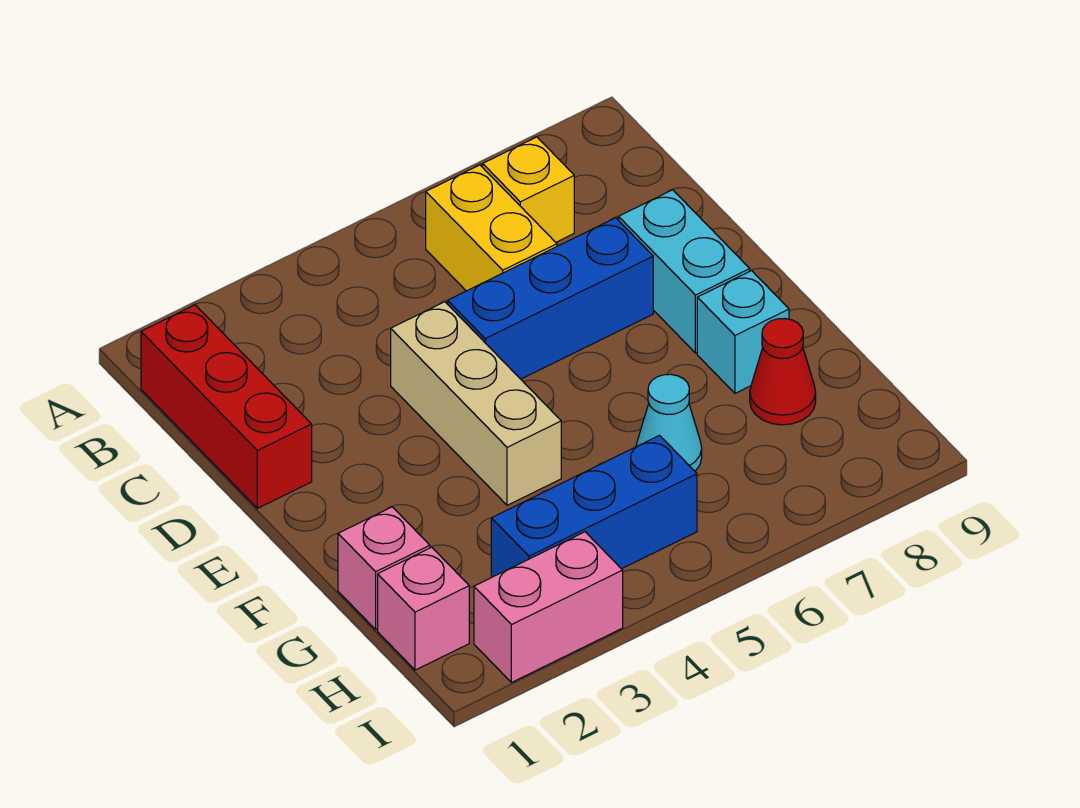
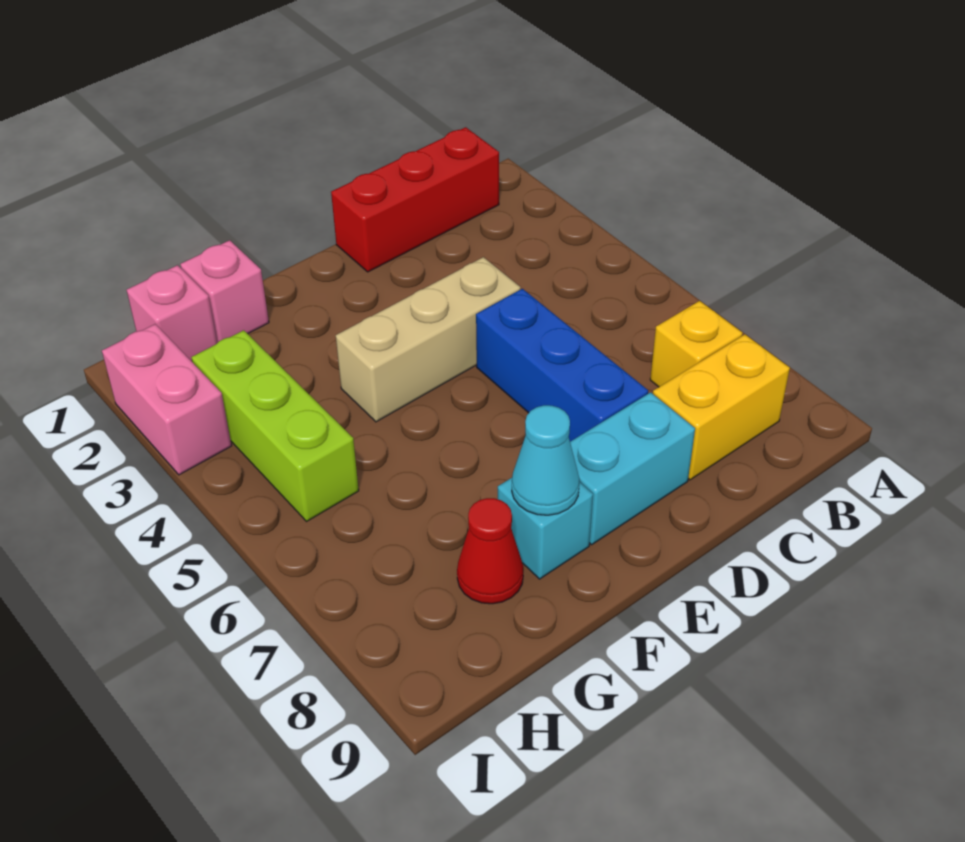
yellow 1x2 brick [426,165,557,291] -> yellow 1x2 brick moved to [653,334,790,480]
cyan 1x1 cone [636,374,702,471] -> cyan 1x1 cone moved to [512,405,579,515]
blue 1x3 brick [491,435,697,577] -> lime 1x3 brick [191,330,359,521]

